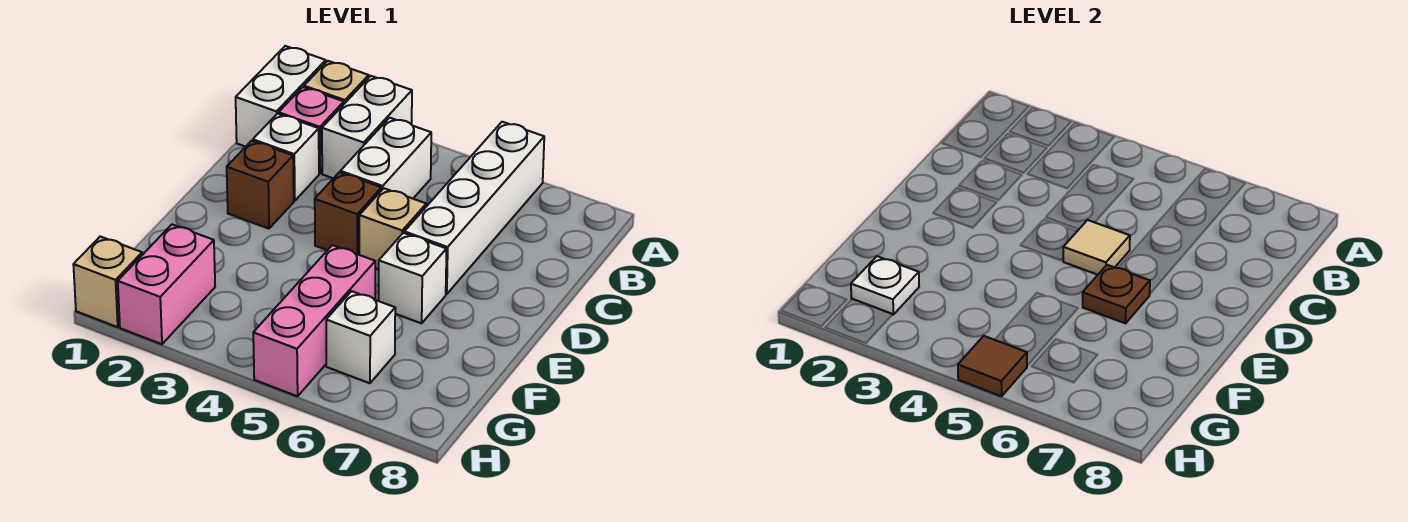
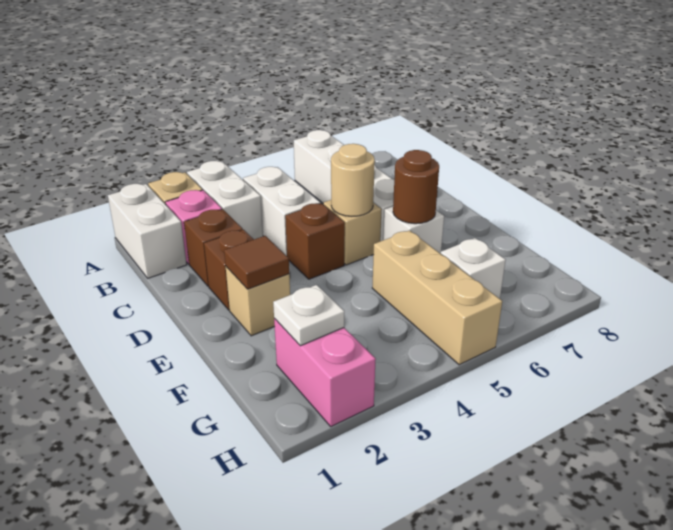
white 1x1 brick [253,114,319,201] -> brown 1x1 brick [184,209,243,286]
tan 1x1 tile [1063,220,1130,275] -> tan 1x1 round brick [331,144,375,216]
brown 1x1 plate [1083,265,1150,323] -> brown 1x1 round brick [393,150,439,224]
pink 1x3 brick [253,245,375,396] -> tan 1x3 brick [372,230,502,365]
tan 1x1 brick [73,237,142,327] -> tan 1x1 brick moved to [226,267,290,336]
brown 1x1 tile [958,336,1027,396] -> brown 1x1 tile moved to [224,236,289,289]

